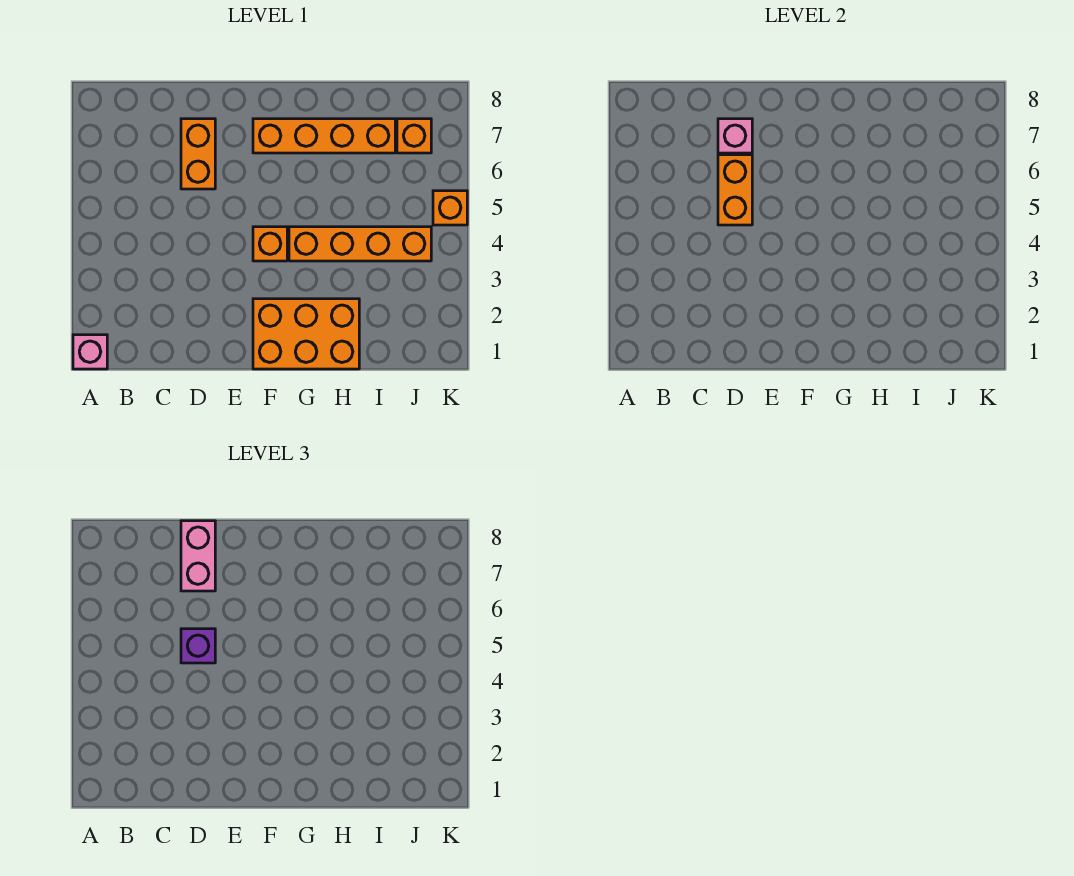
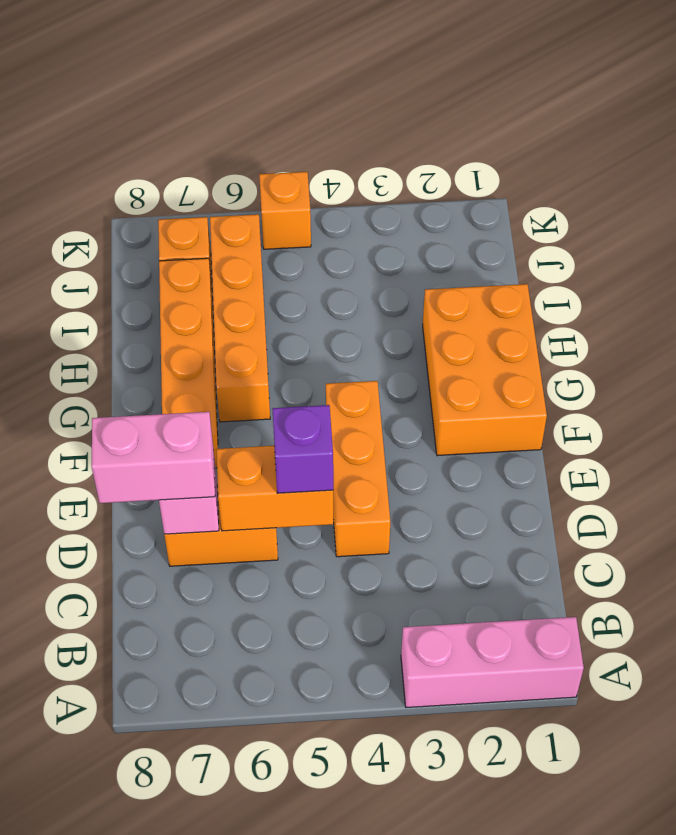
pink 1x1 brick [73,335,107,369] -> pink 1x3 brick [401,617,584,708]
orange 1x1 brick [253,227,287,261] -> orange 1x3 brick [326,381,390,557]
orange 1x4 brick [289,227,431,261] -> orange 1x4 brick moved to [210,214,270,422]

